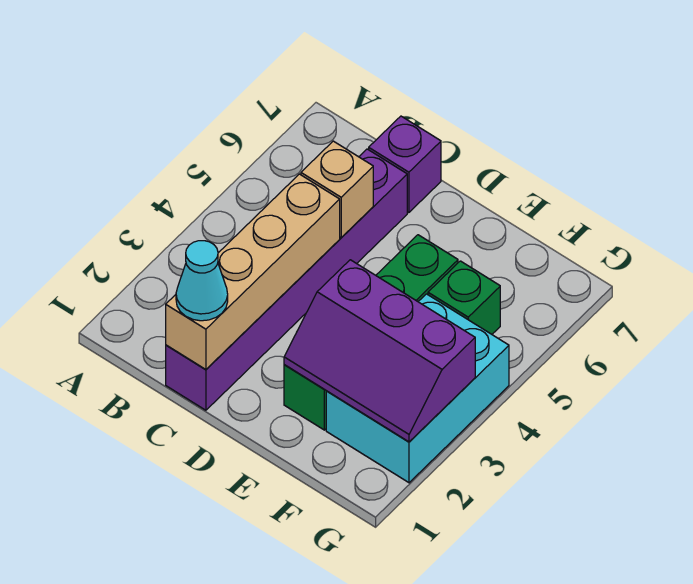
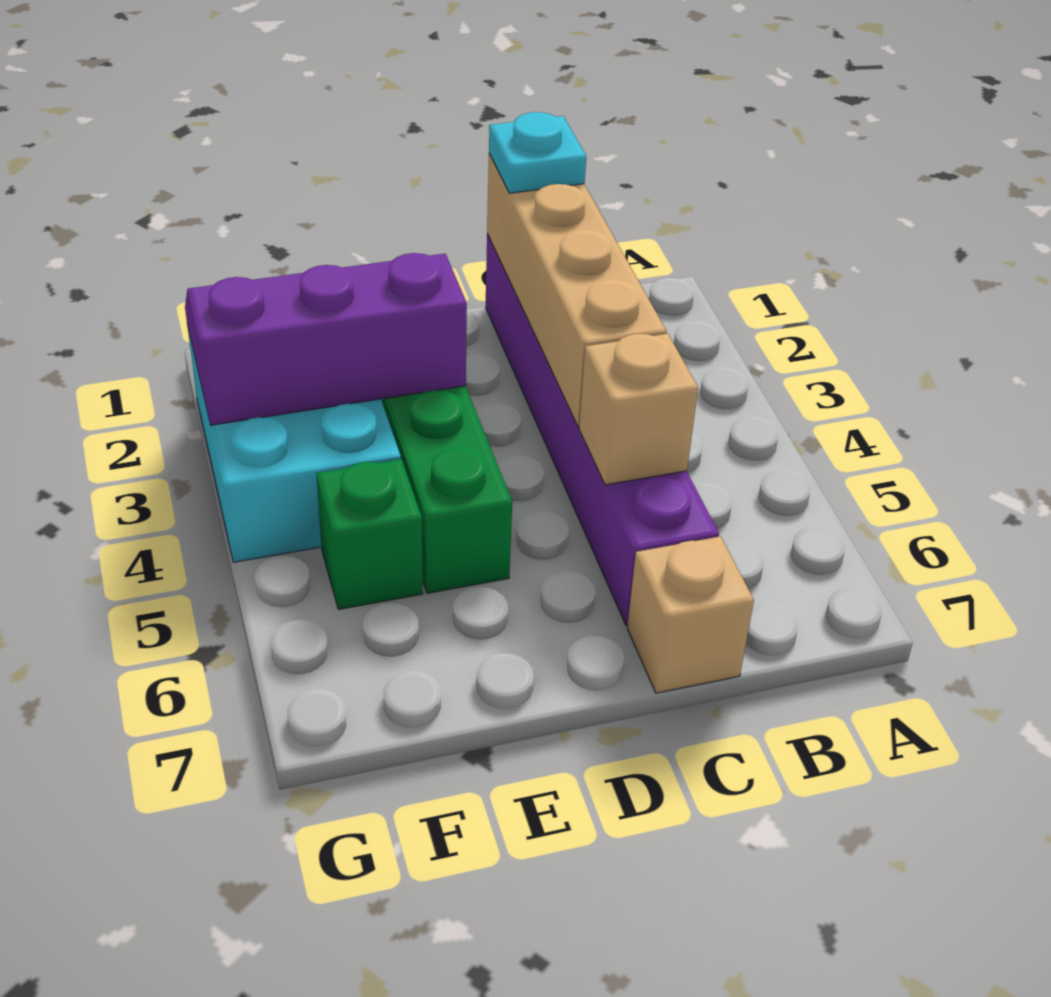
cyan 1x1 cone [176,241,228,321] -> cyan 1x1 plate [489,112,586,193]
purple 1x1 brick [369,116,441,213] -> tan 1x1 brick [627,536,754,693]

